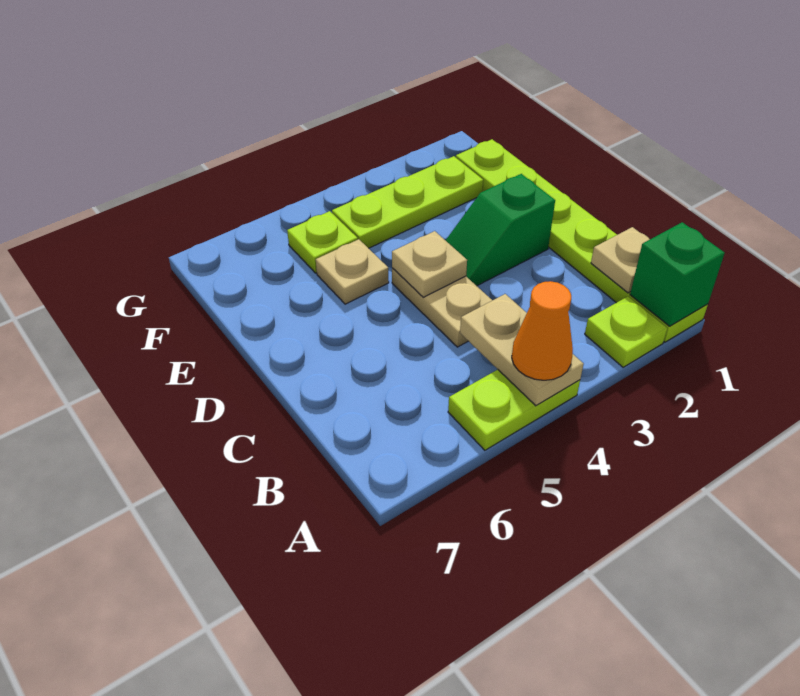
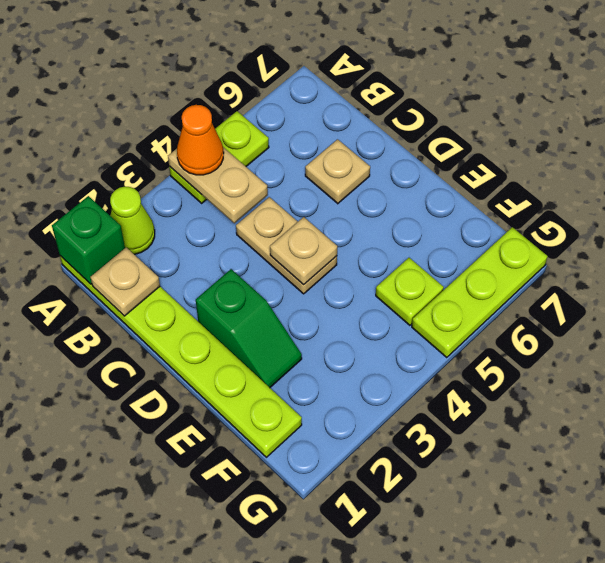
lime 1x1 plate [585,296,667,367] -> lime 1x1 cone [110,187,155,254]
green 1x2 slope [446,174,555,286] -> green 1x2 slope turned to [196,269,302,388]
tan 1x1 plate [316,239,389,304] -> tan 1x1 plate moved to [305,139,370,204]
lime 1x3 plate [332,156,483,248] -> lime 1x3 plate moved to [412,227,548,358]

